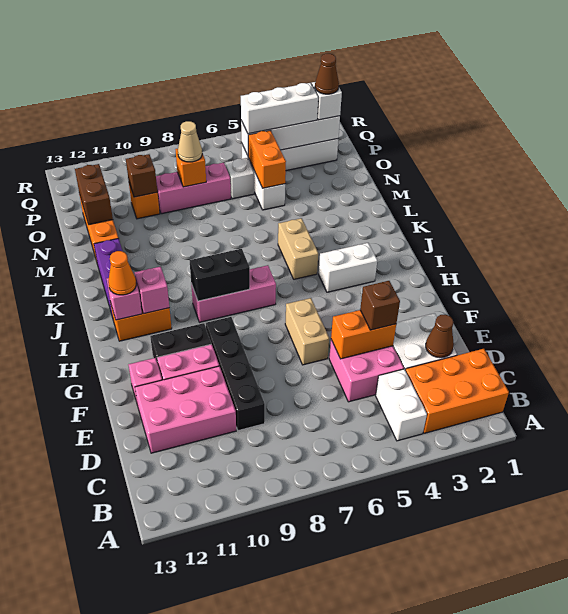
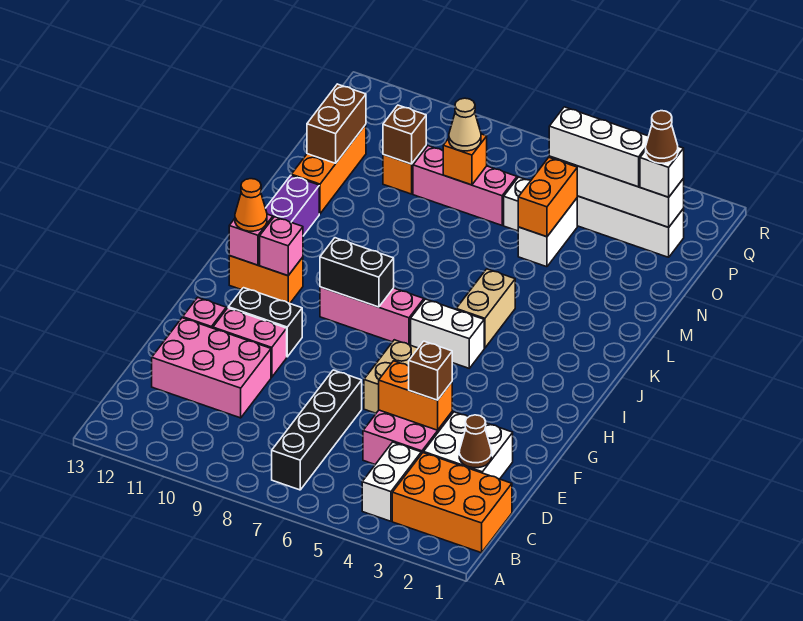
black 1x4 brick [206,317,265,431] -> black 1x4 brick moved to [272,370,362,490]
white 1x2 brick [319,243,377,292] -> white 1x2 brick moved to [411,299,484,368]

